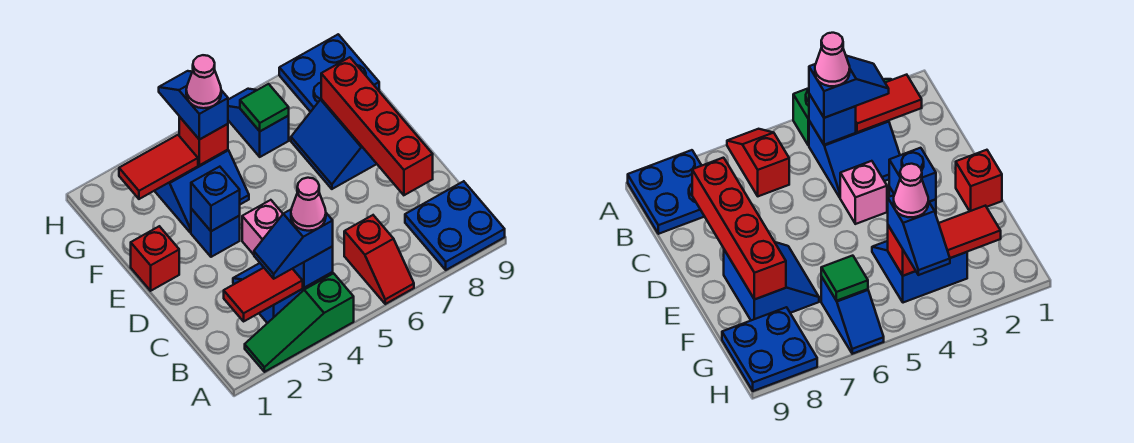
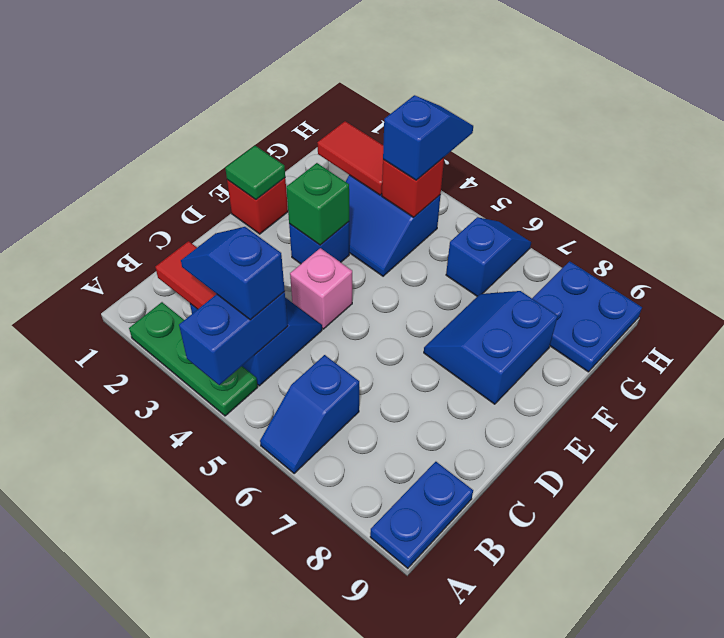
green 1x3 slope [245,273,354,372] -> green 1x3 plate [129,302,258,416]
red 1x2 slope [344,215,414,304] -> blue 1x2 slope [260,355,359,473]
blue 2x2 plate [405,181,505,270] -> blue 1x2 plate [370,462,473,568]
blue 1x1 brick [293,246,333,288] -> blue 1x2 brick [179,292,288,385]
pink 1x1 cone [291,178,326,231] -> none
red 1x4 brick [321,57,433,195] -> none
blue 1x1 brick [191,167,240,231] -> green 1x1 brick [286,163,349,245]
pink 1x1 cone [186,55,221,108] -> none
green 1x1 tile [240,84,289,131] -> green 1x1 tile moved to [225,146,285,200]

